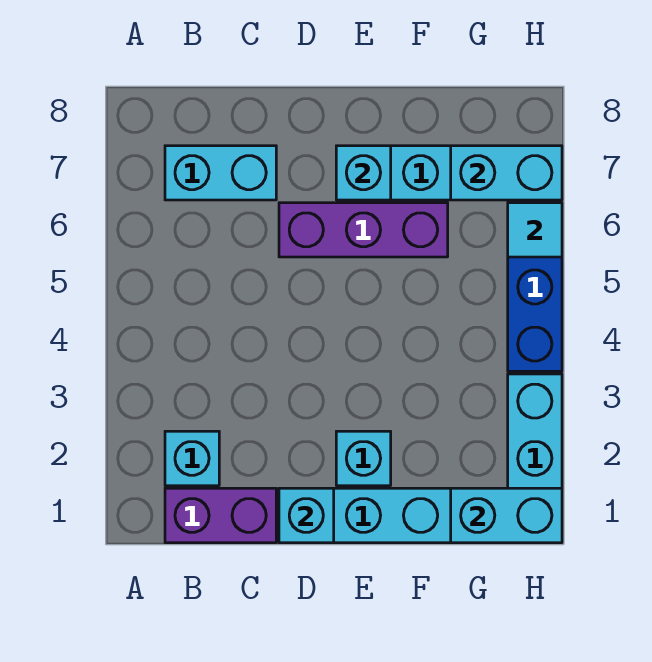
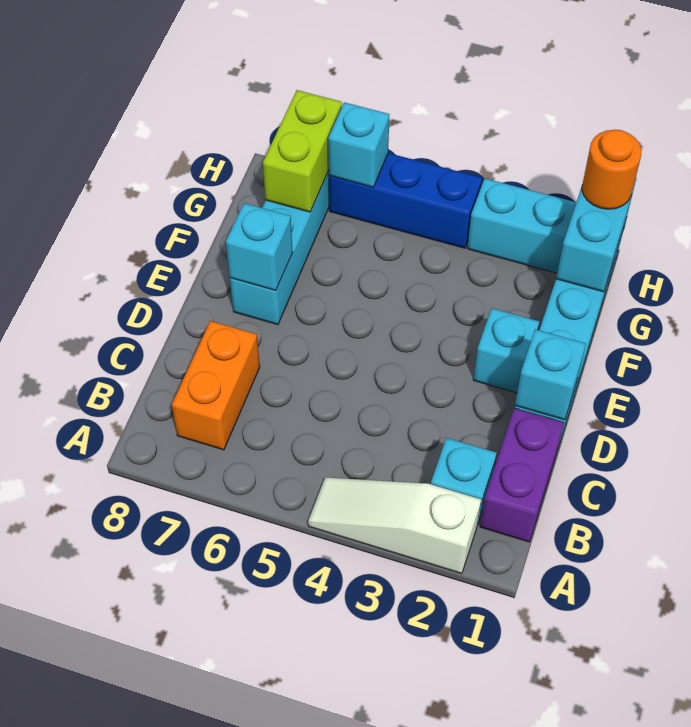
none -> white 1x3 slope [308,477,481,574]
cyan 1x2 brick [165,146,276,200] -> orange 1x2 brick [172,321,260,450]
purple 1x3 brick [279,203,448,257] -> none
cyan 1x2 brick [451,146,562,200] -> lime 1x2 brick [263,90,342,212]
none -> orange 1x1 round brick [582,130,642,209]
cyan 1x1 tile [508,203,562,257] -> cyan 1x1 brick [328,102,389,187]

